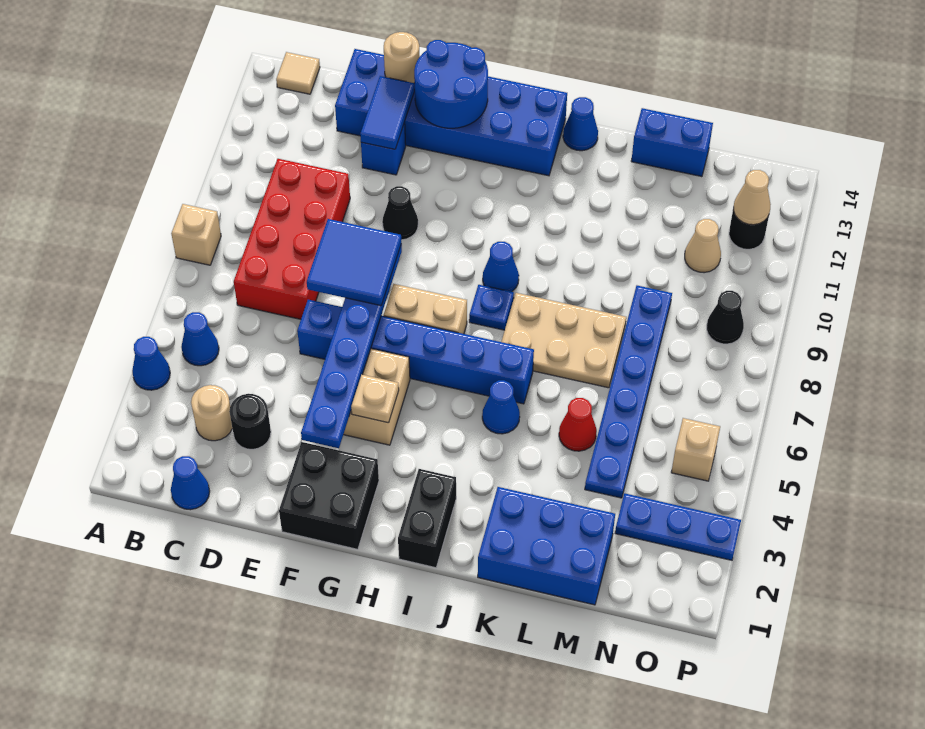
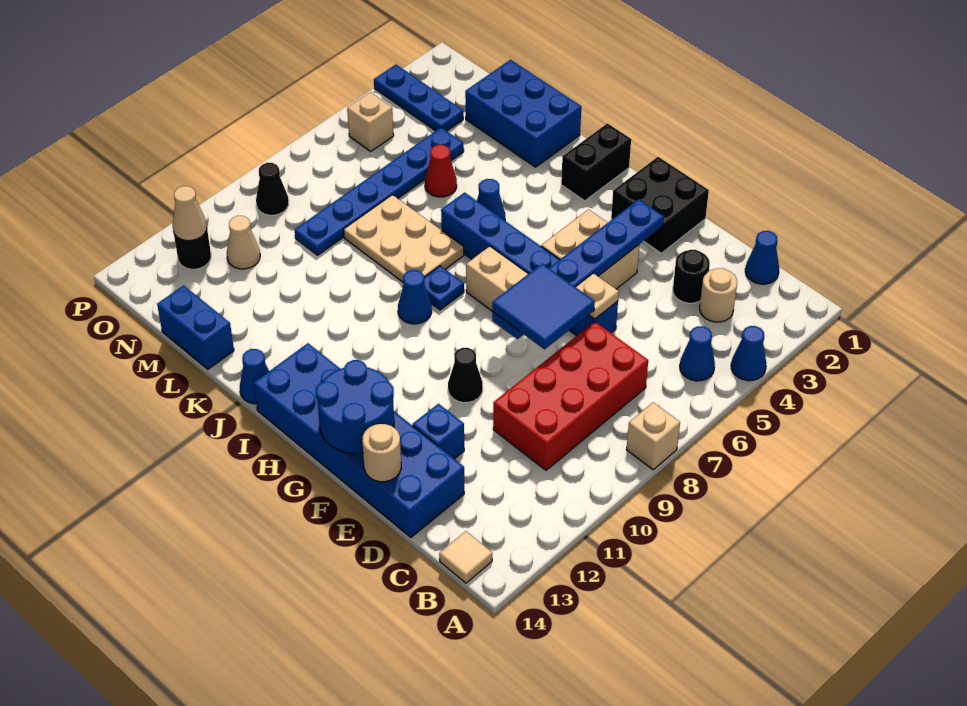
blue 1x2 tile [360,76,414,149] -> none
tan 1x1 plate [351,375,399,423] -> tan 1x1 plate moved to [576,273,619,319]

